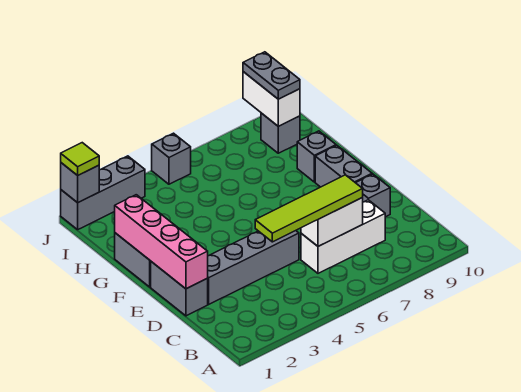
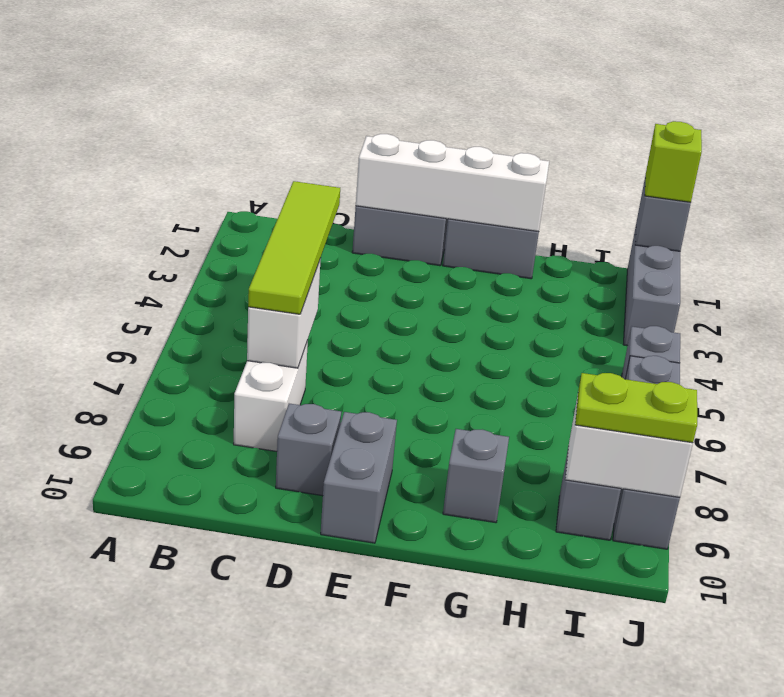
white 1x3 brick [301,200,385,273] -> white 1x2 brick [234,341,308,451]
pink 1x4 brick [115,195,208,289] -> white 1x4 brick [356,134,549,232]
grey 1x4 brick [207,231,299,304] -> grey 1x4 brick moved to [613,356,680,549]
grey 1x2 brick [315,146,372,187] -> grey 1x2 brick turned to [321,412,397,543]
grey 1x2 plate [243,52,300,99] -> lime 1x2 plate [575,373,697,443]
lime 1x1 tile [61,143,99,175] -> lime 1x1 brick [645,121,702,203]

